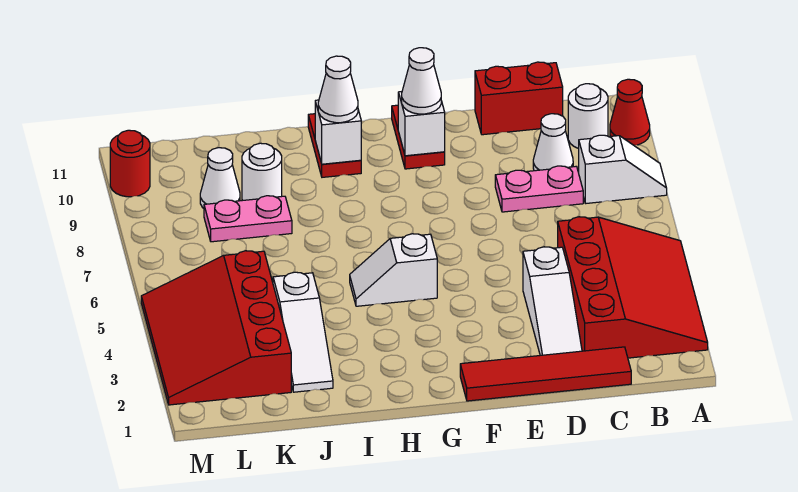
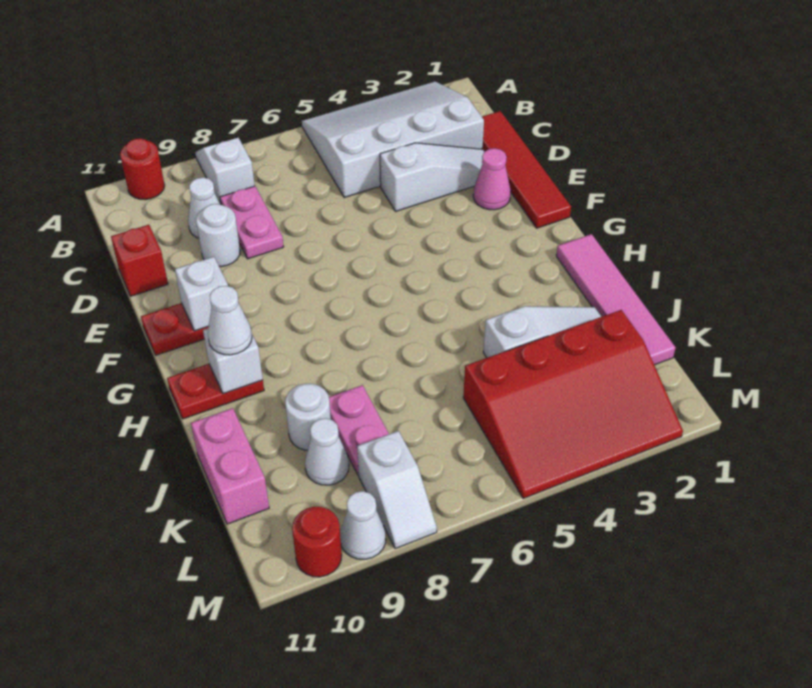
red 3x4 slope [558,217,708,358] -> white 3x4 slope [302,82,484,197]
red 1x1 cone [610,79,650,145] -> red 1x1 round brick [120,138,165,200]
white 1x1 round brick [568,84,608,149] -> white 1x1 round brick moved to [196,204,240,267]
red 1x2 brick [475,62,563,135] -> red 1x1 brick [111,225,168,296]
none -> pink 1x1 cone [473,148,510,210]
white 1x1 cone [402,48,441,114] -> white 1x1 cone moved to [340,491,386,559]
white 1x2 slope [350,234,437,306] -> white 1x2 slope moved to [357,431,437,548]
none -> pink 1x4 tile [556,234,675,365]
none -> pink 1x2 brick [191,408,269,524]

